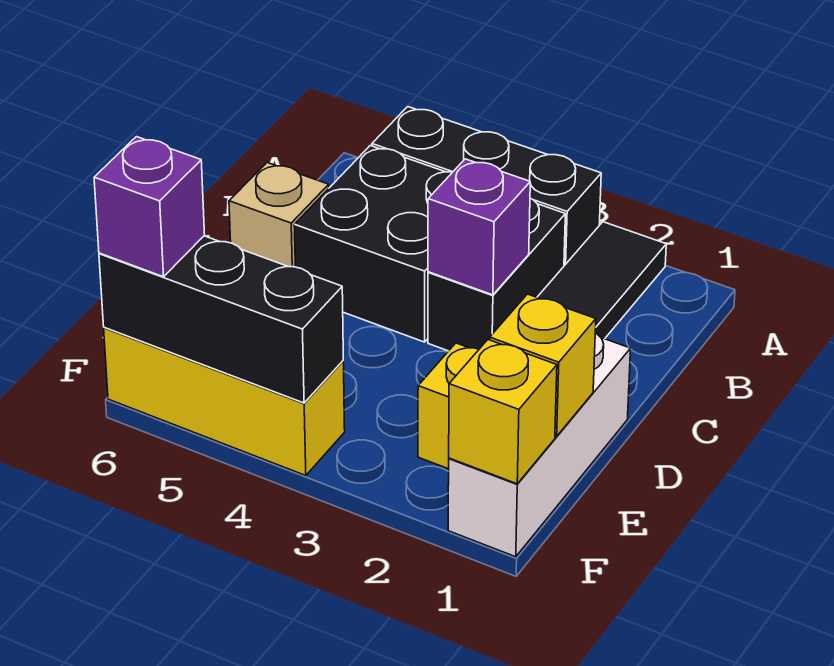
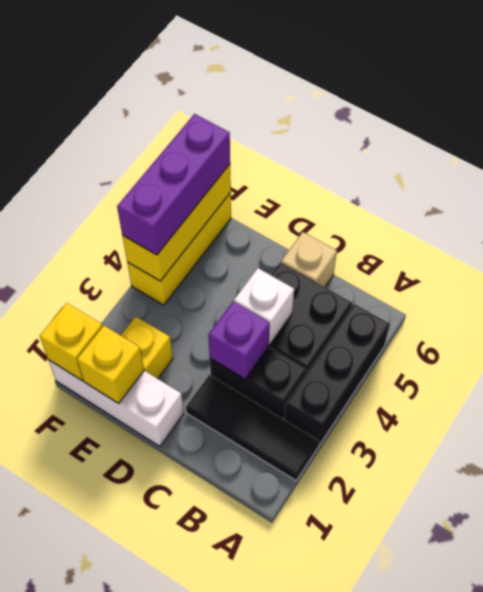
none -> white 1x1 brick [234,268,294,345]
black 1x3 brick [99,236,343,403] -> yellow 1x3 brick [122,164,231,281]
purple 1x1 brick [94,137,205,277] -> purple 1x3 brick [117,114,230,255]

